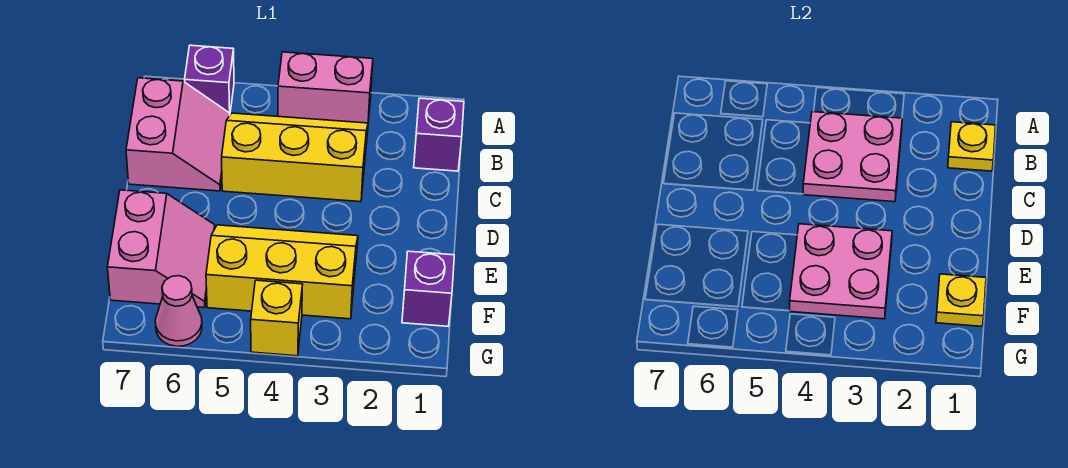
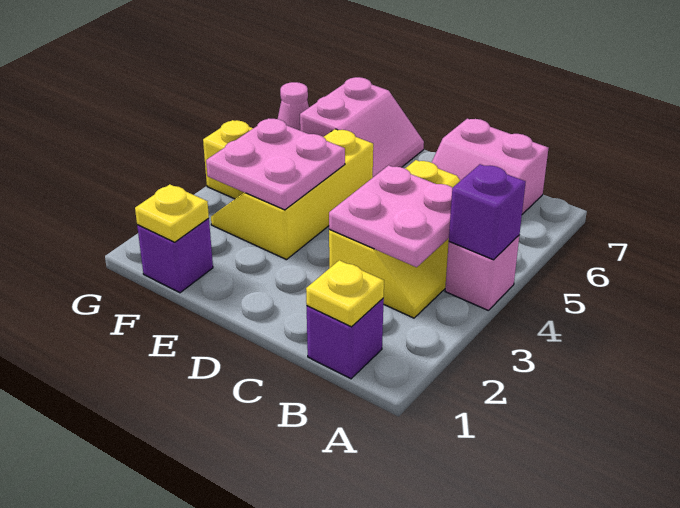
pink 1x2 brick [278,52,373,123] -> pink 1x1 brick [445,236,519,311]
purple 1x1 brick [185,45,234,116] -> purple 1x1 brick moved to [449,164,526,260]
yellow 2x3 slope [206,225,358,319] -> yellow 2x3 slope turned to [211,129,373,260]
pink 2x2 slope [108,190,215,308] -> pink 2x2 slope turned to [300,77,424,177]

